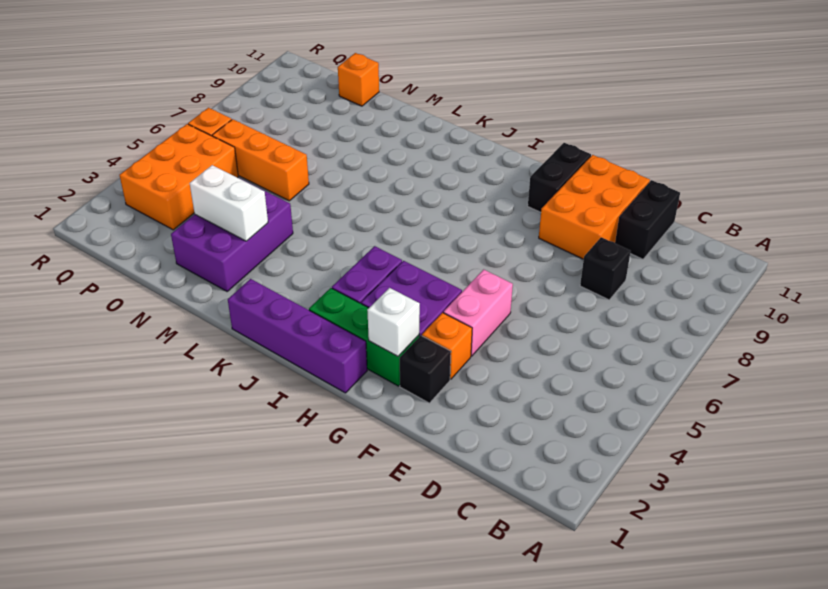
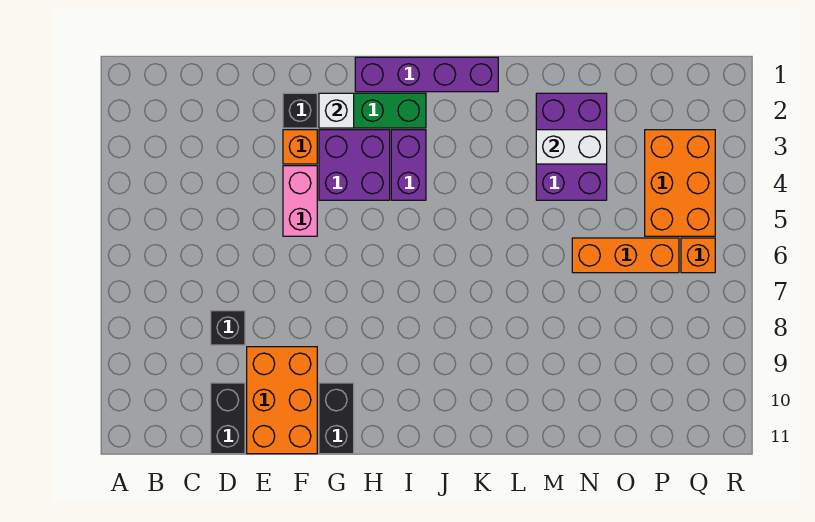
orange 1x1 brick [338,53,379,106] -> none

